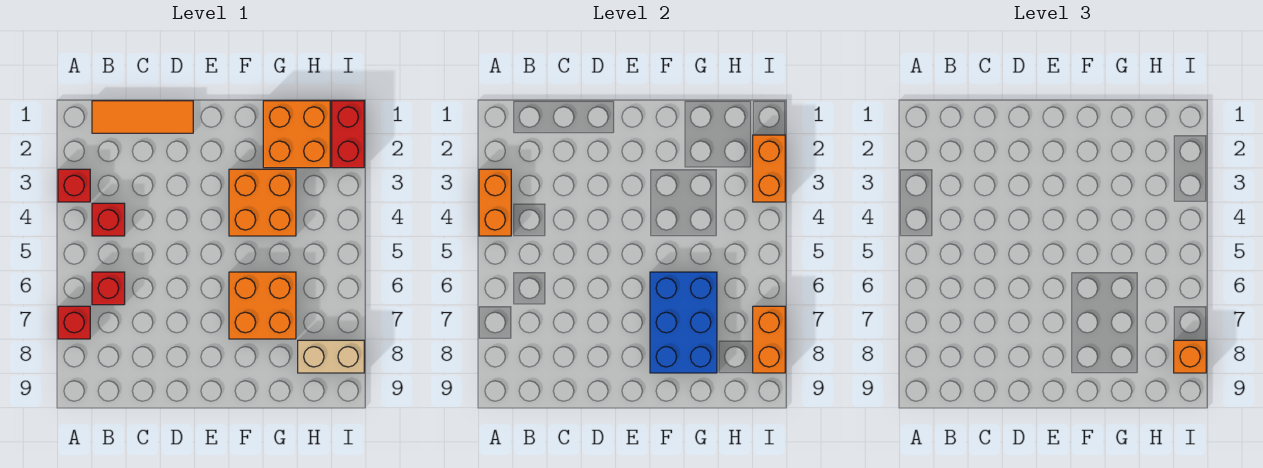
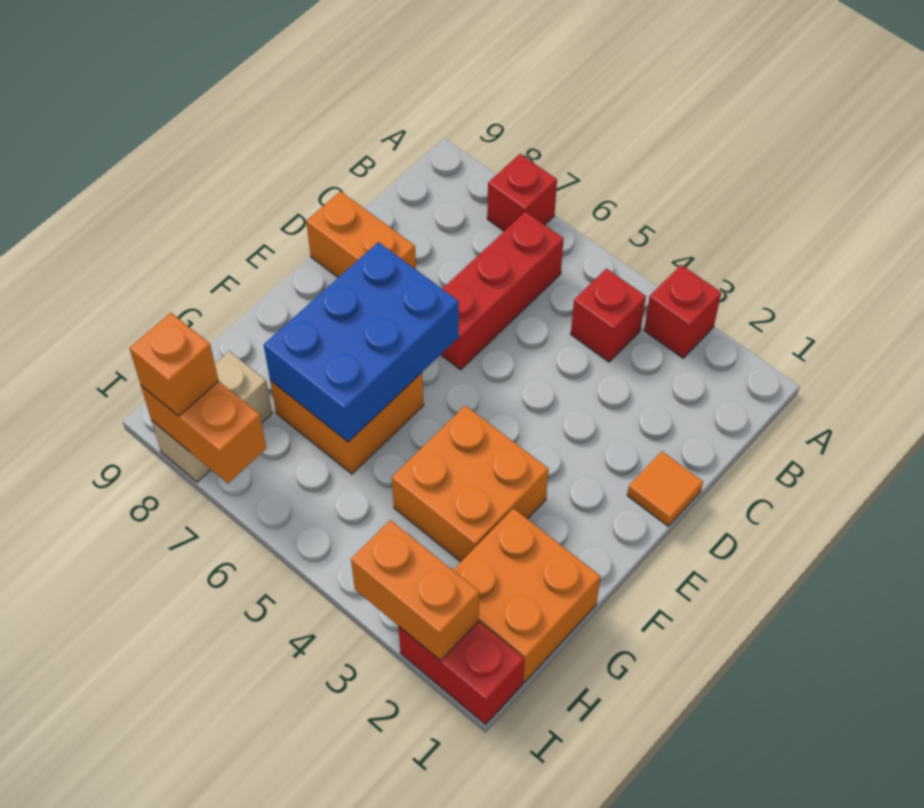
orange 1x2 brick [479,169,511,236] -> orange 1x2 brick moved to [306,191,416,277]
orange 1x3 tile [92,101,193,133] -> orange 1x1 tile [627,451,703,526]
red 1x1 brick [92,272,125,305] -> red 1x3 brick [441,212,564,370]
blue 2x3 brick [650,272,717,373] -> blue 2x3 brick turned to [264,242,459,442]

